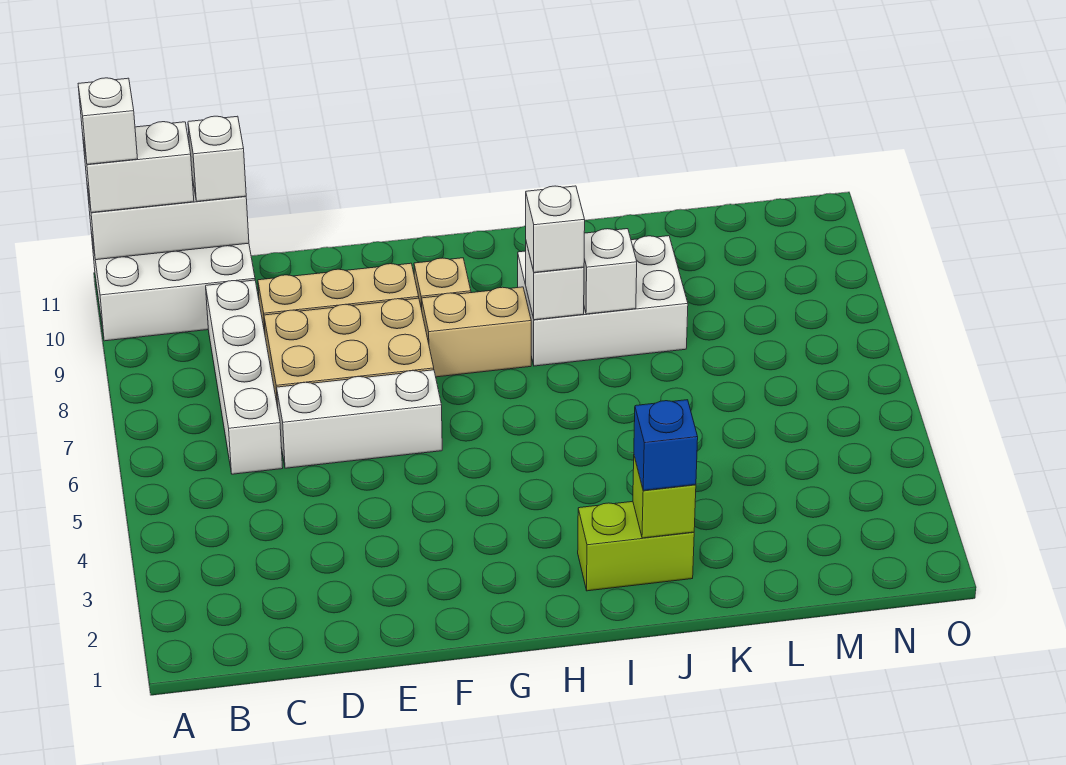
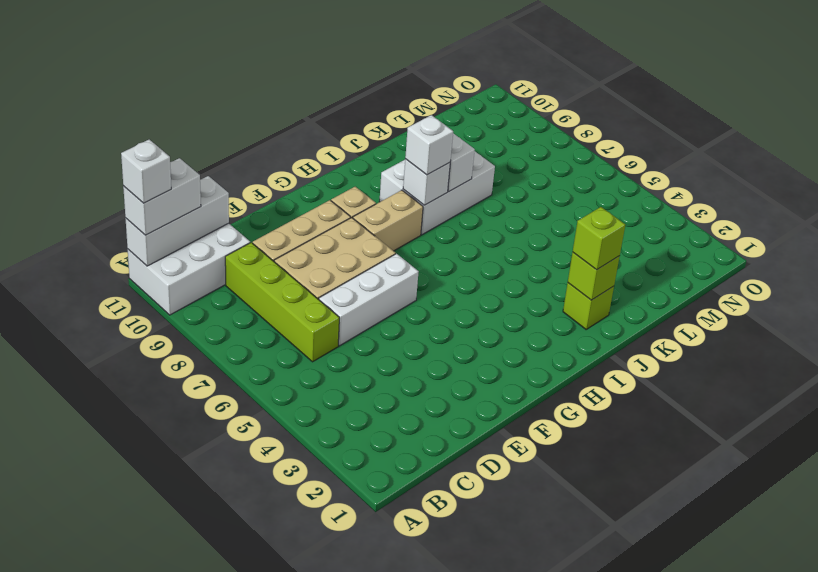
white 1x4 brick [206,280,283,474] -> lime 1x4 brick [225,243,339,362]
white 1x1 brick [188,116,246,201] -> none
lime 1x2 brick [578,502,694,591] -> lime 1x1 brick [563,283,614,329]
blue 1x1 brick [634,400,698,491] -> lime 1x1 brick [573,207,625,270]

